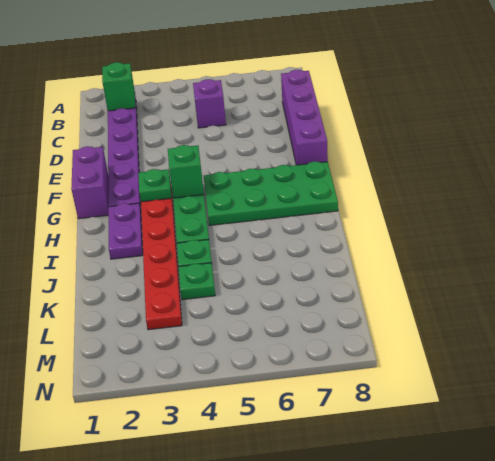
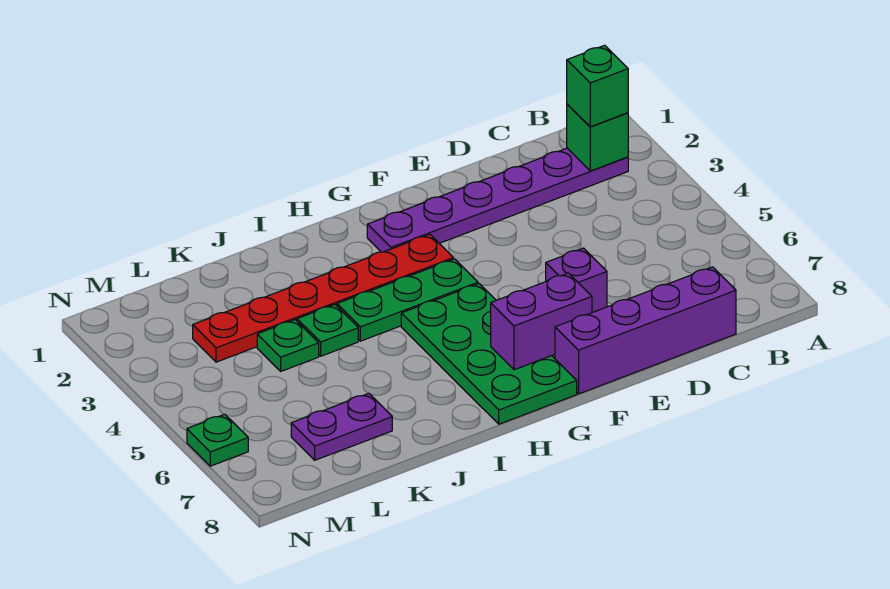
purple 1x1 brick [193,79,226,128] -> purple 1x1 brick moved to [546,248,607,313]
purple 1x2 brick [71,146,109,219] -> purple 1x2 brick moved to [491,273,592,370]
green 1x1 plate [138,169,172,202] -> green 1x1 plate moved to [187,414,248,466]
green 1x1 brick [168,145,204,198] -> green 1x1 brick moved to [567,45,628,127]
purple 1x2 plate [108,203,143,259] -> purple 1x2 plate moved to [291,393,392,460]

